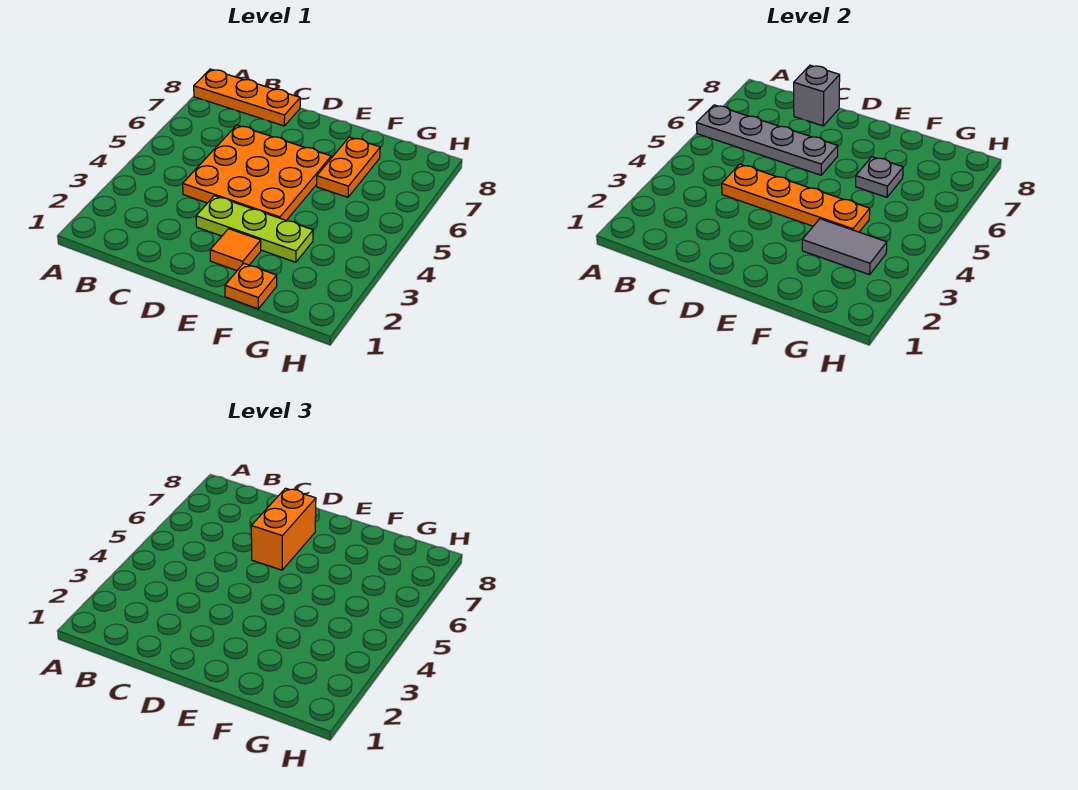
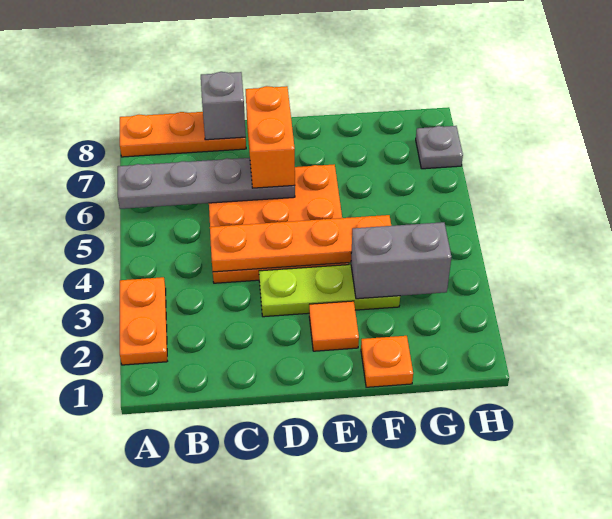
grey 1x2 tile [802,219,887,275] -> grey 1x2 brick [351,222,451,299]
orange 1x2 plate [317,137,380,197] -> orange 1x2 plate moved to [120,277,167,365]
grey 1x1 plate [856,157,903,197] -> grey 1x1 plate moved to [416,126,463,169]

